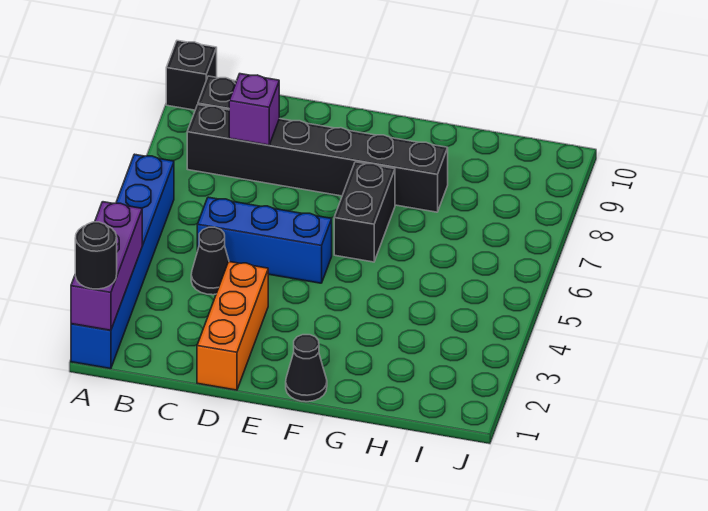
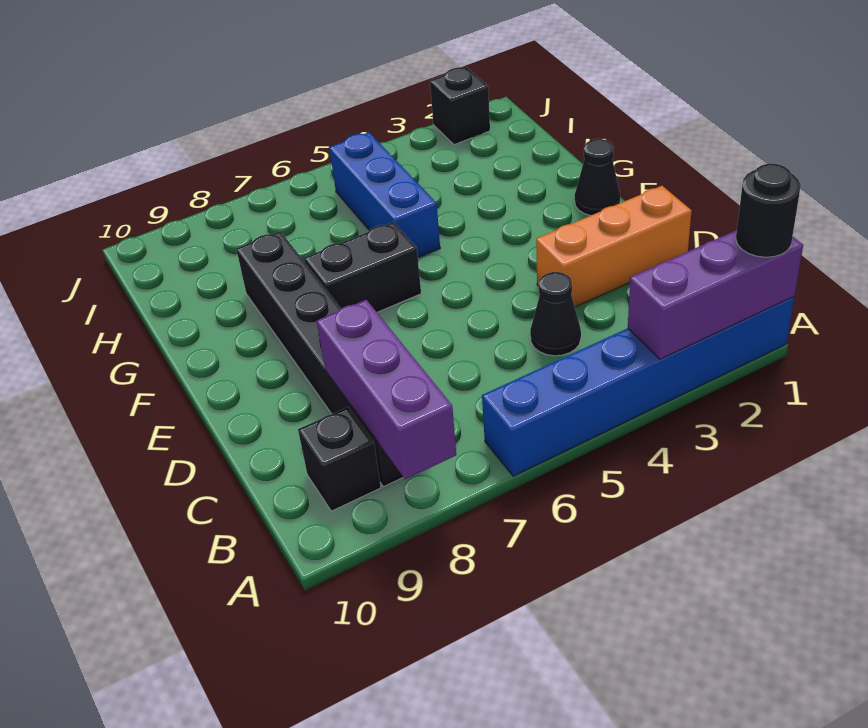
black 1x1 brick [166,41,217,110] -> black 1x1 brick moved to [430,67,490,145]
blue 1x3 brick [197,197,332,283] -> blue 1x3 brick moved to [329,132,440,258]
purple 1x1 brick [229,74,279,145] -> purple 1x3 brick [317,300,456,479]

